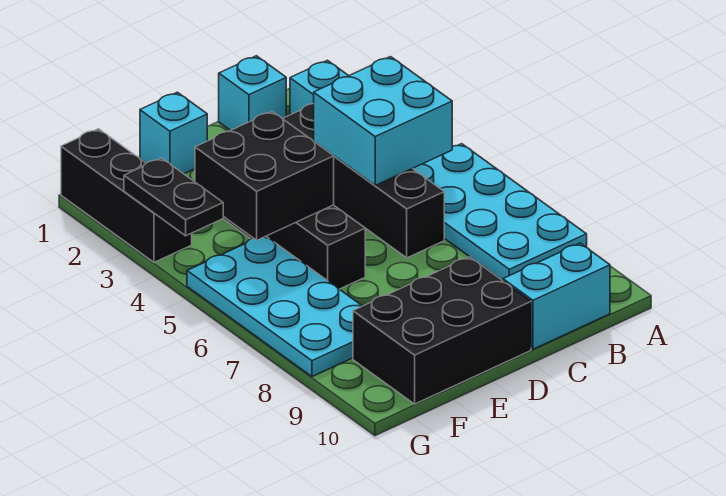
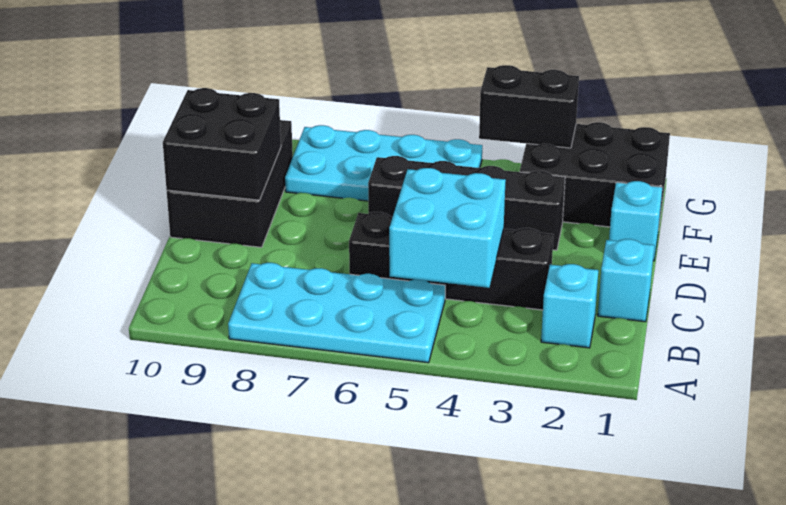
cyan 1x2 brick [503,243,610,349] -> none
black 2x2 brick [195,112,334,240] -> black 2x2 brick moved to [163,88,281,200]
black 1x3 brick [61,129,192,262] -> black 2x3 brick [520,122,670,227]
black 1x2 plate [124,158,223,236] -> black 1x2 brick [479,65,579,148]

